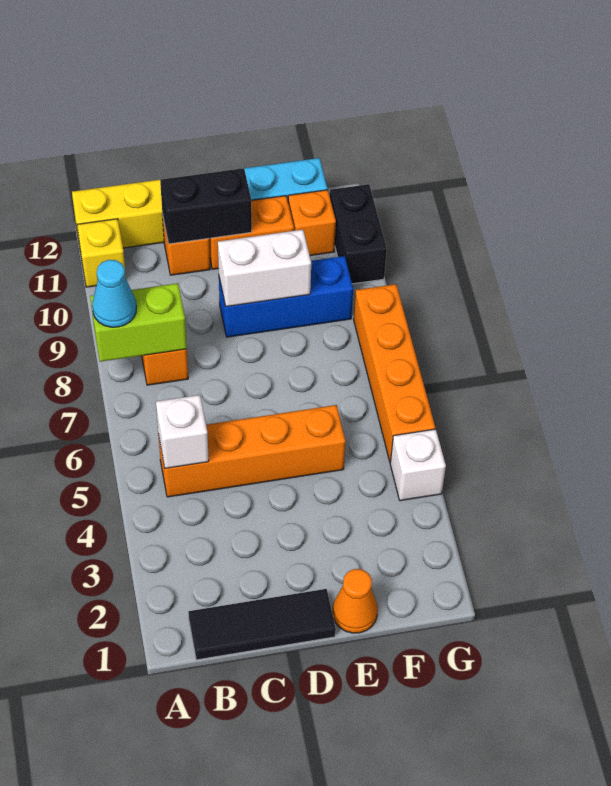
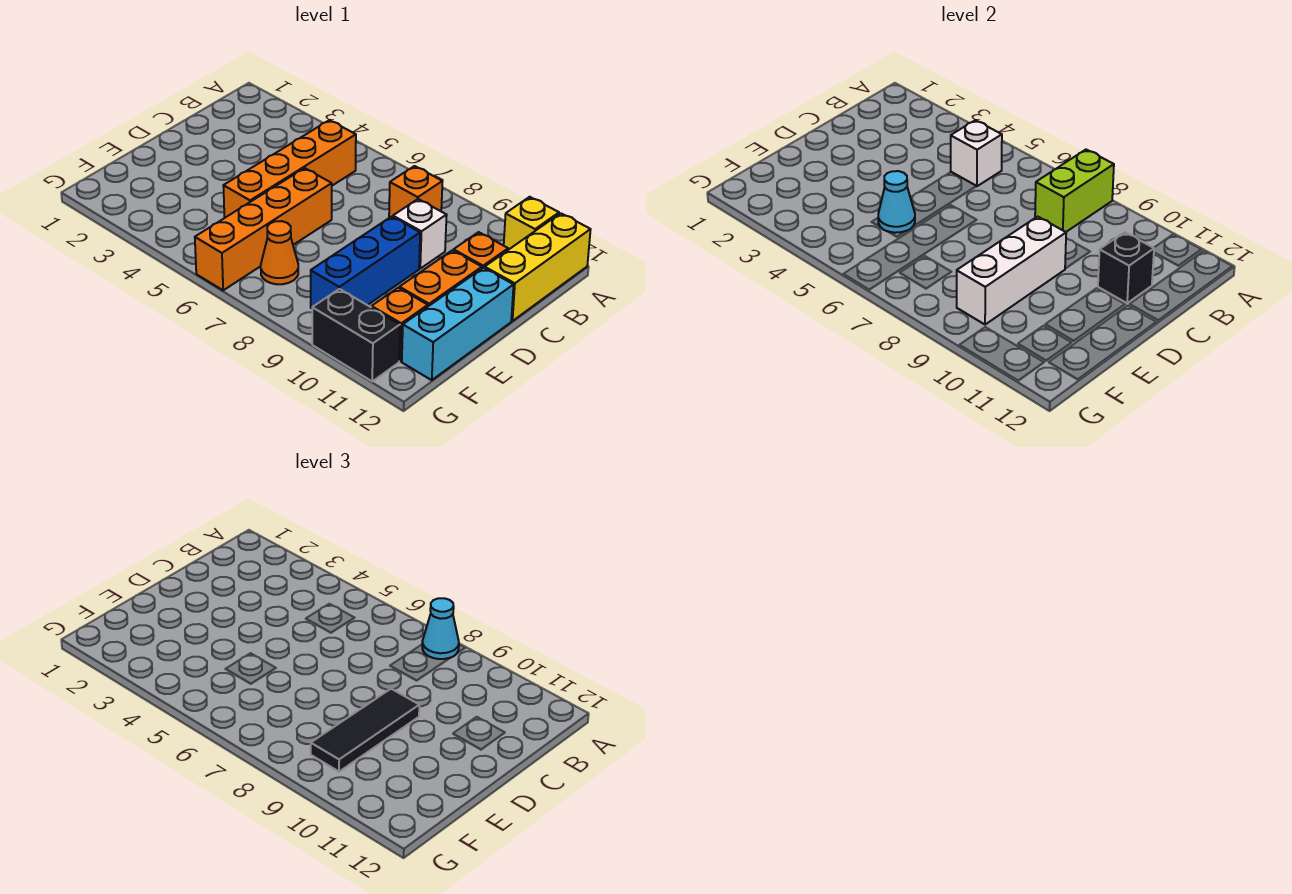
black 1x3 tile [188,589,336,660] -> black 1x3 tile moved to [311,689,419,772]
black 1x2 brick [160,168,252,244] -> black 1x1 brick [1098,232,1154,303]
white 1x2 brick [218,230,311,307] -> white 1x3 brick [957,217,1066,325]
orange 1x1 cone [333,569,378,633] -> orange 1x1 cone moved to [261,221,298,284]
none -> cyan 1x1 cone [878,171,915,233]
white 1x1 brick [390,429,446,501] -> white 1x1 brick moved to [393,199,447,268]
orange 1x4 brick [354,284,435,462] -> orange 1x4 brick turned to [195,168,332,290]

